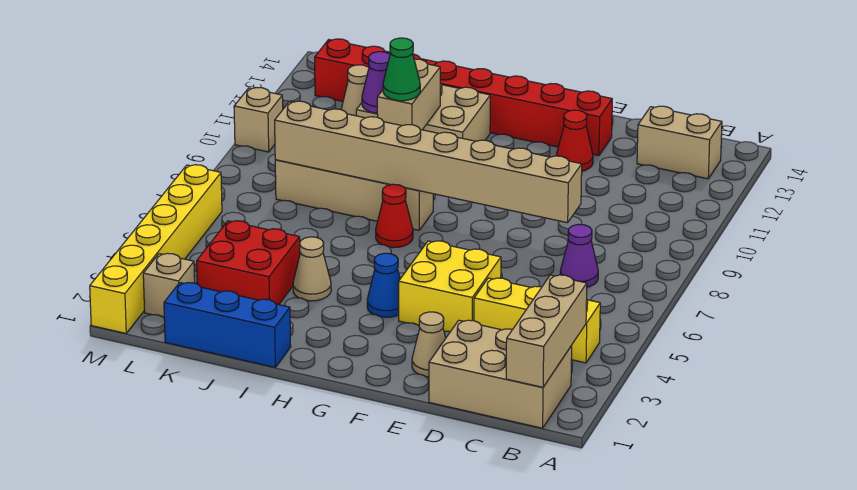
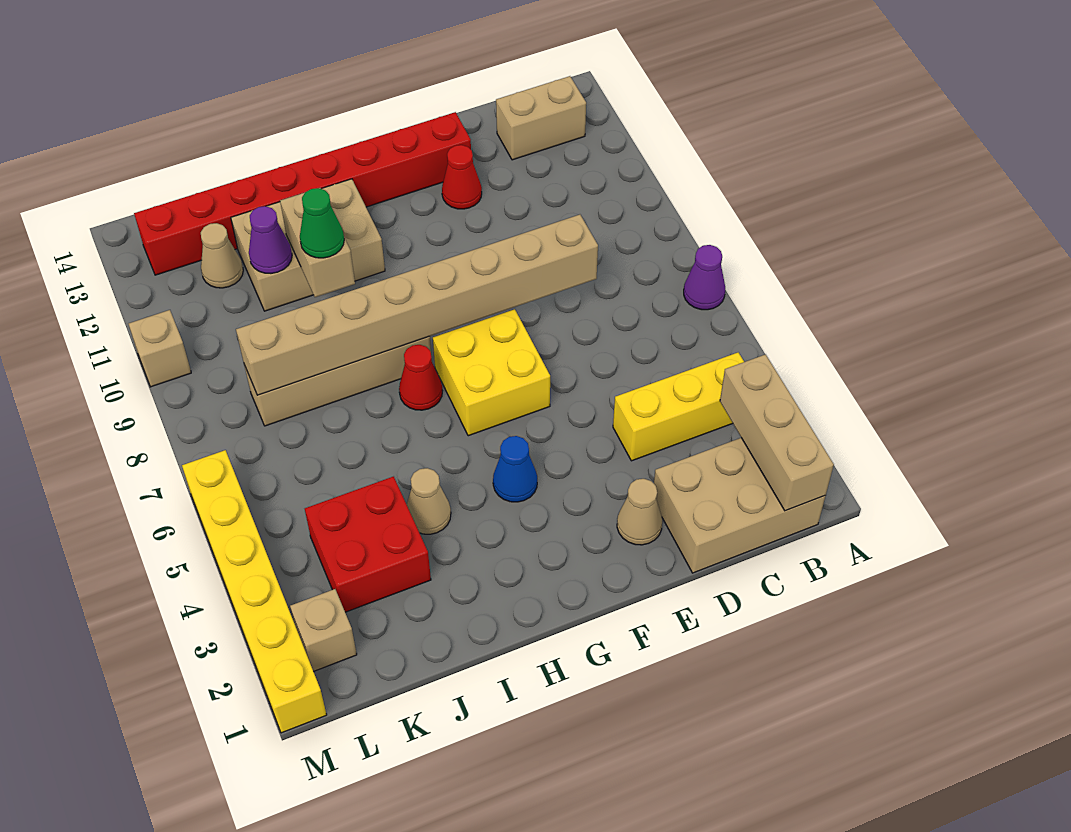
purple 1x1 cone [560,224,598,287] -> purple 1x1 cone moved to [684,245,725,310]
yellow 2x2 brick [399,241,501,332] -> yellow 2x2 brick moved to [433,309,550,436]
blue 1x3 brick [164,283,291,367] -> none

